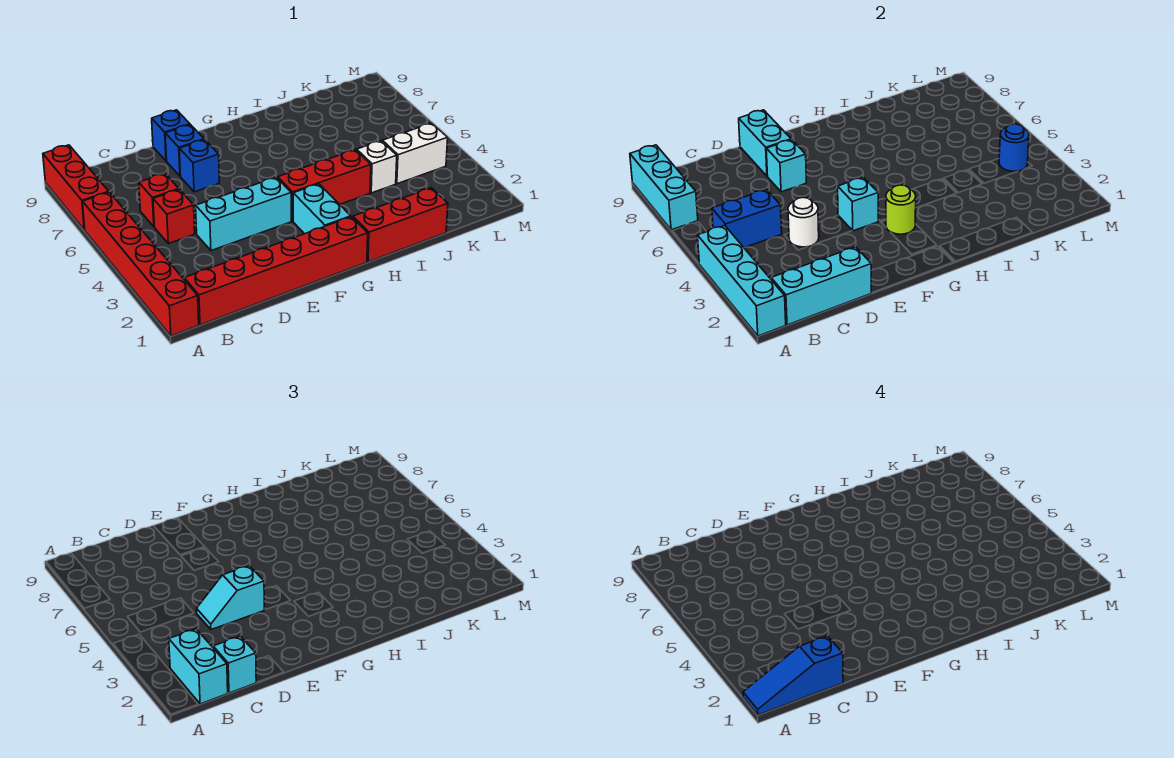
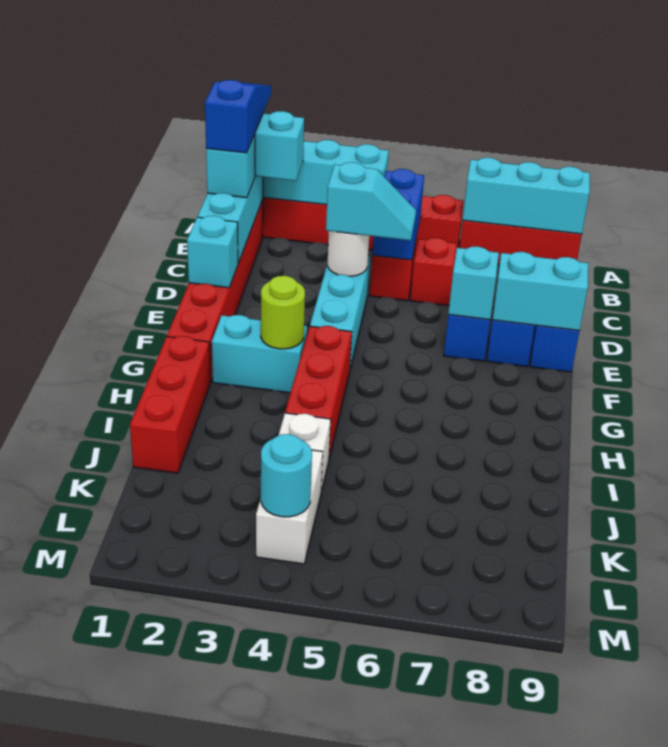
cyan 1x2 slope [197,566,264,630] -> cyan 1x2 slope turned to [326,162,416,241]
cyan 1x1 brick [838,177,878,231] -> cyan 1x1 brick moved to [187,216,238,288]
blue 1x1 round brick [999,124,1029,171] -> cyan 1x1 round brick [261,434,312,517]

